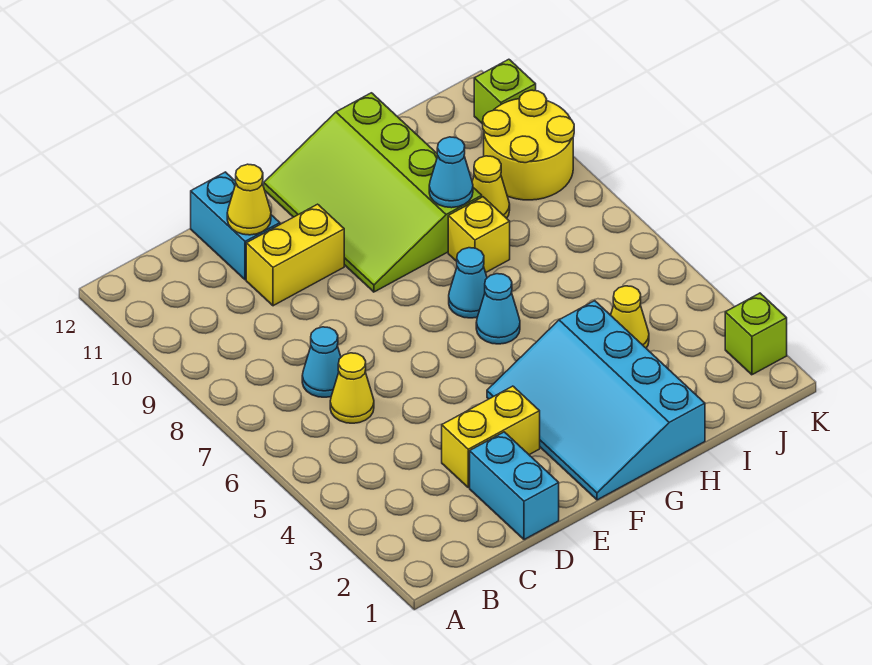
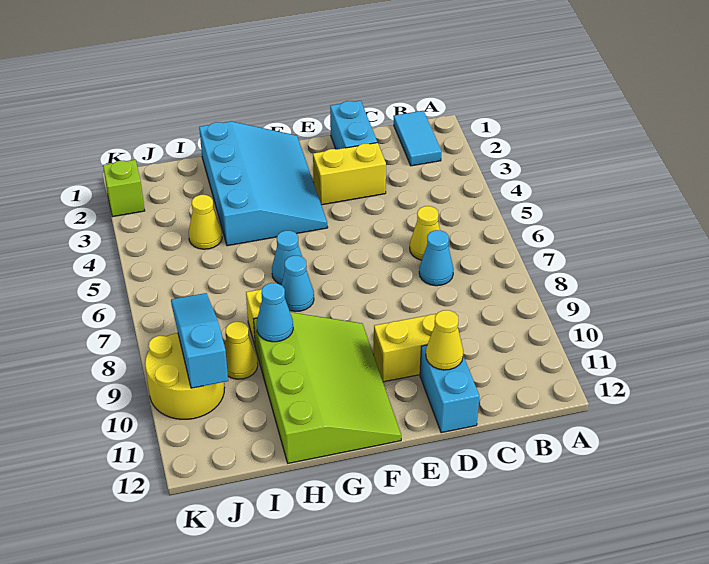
none -> cyan 1x2 tile [394,111,442,166]
none -> cyan 1x3 slope [171,293,228,388]
lime 1x1 brick [474,59,536,124] -> none

